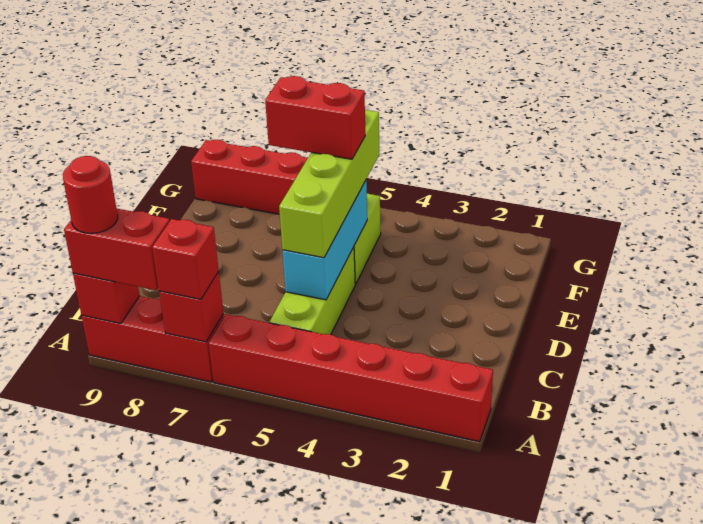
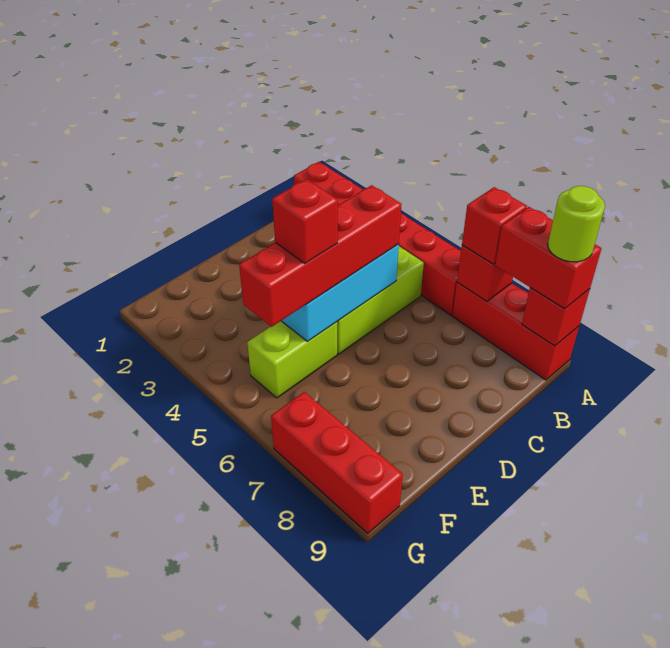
red 1x1 round brick [63,156,118,233] -> lime 1x1 round brick [548,186,605,262]
lime 1x4 brick [279,110,379,258] -> red 1x4 brick [239,185,402,327]
red 1x2 brick [265,76,365,159] -> red 1x1 brick [272,179,338,263]

